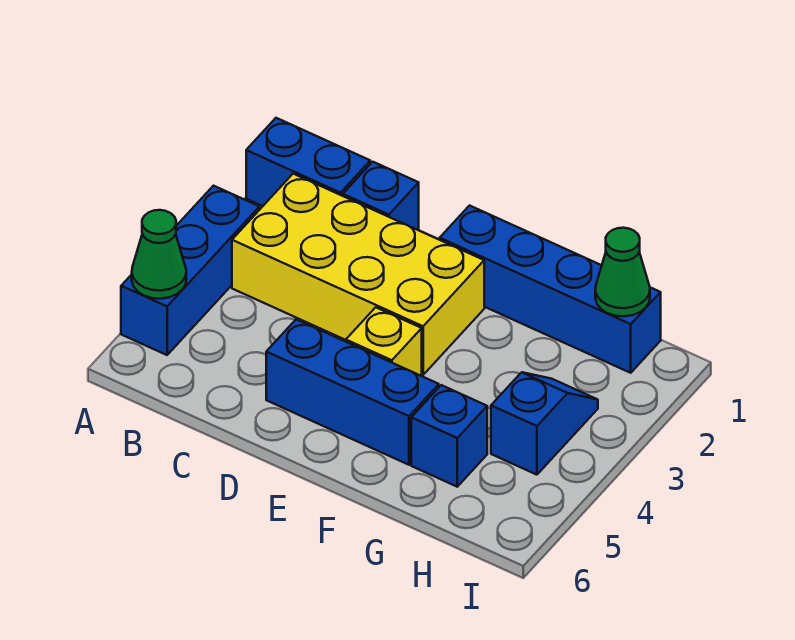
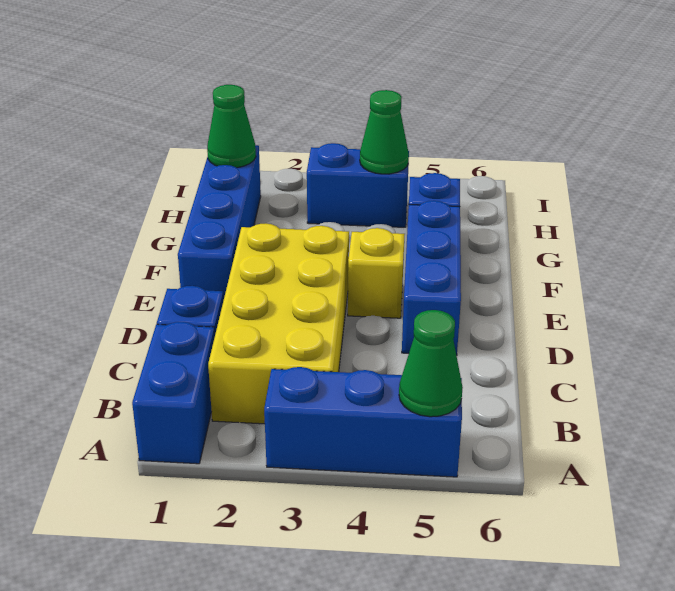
blue 1x2 slope [491,372,598,475] -> blue 1x2 brick [307,143,409,227]
none -> green 1x1 cone [360,90,409,174]

